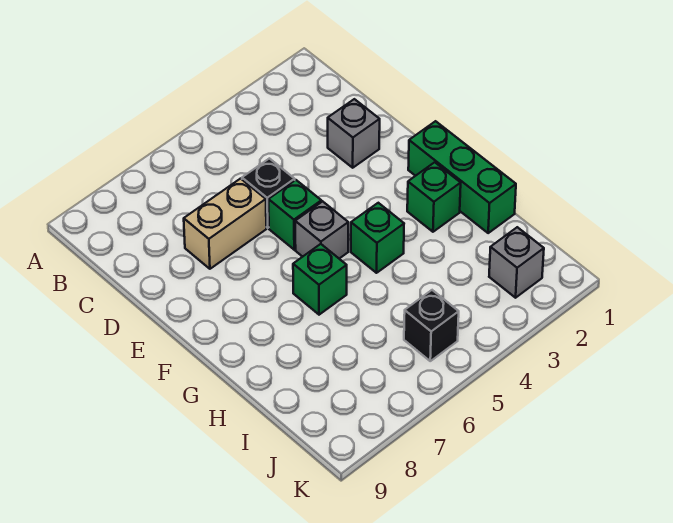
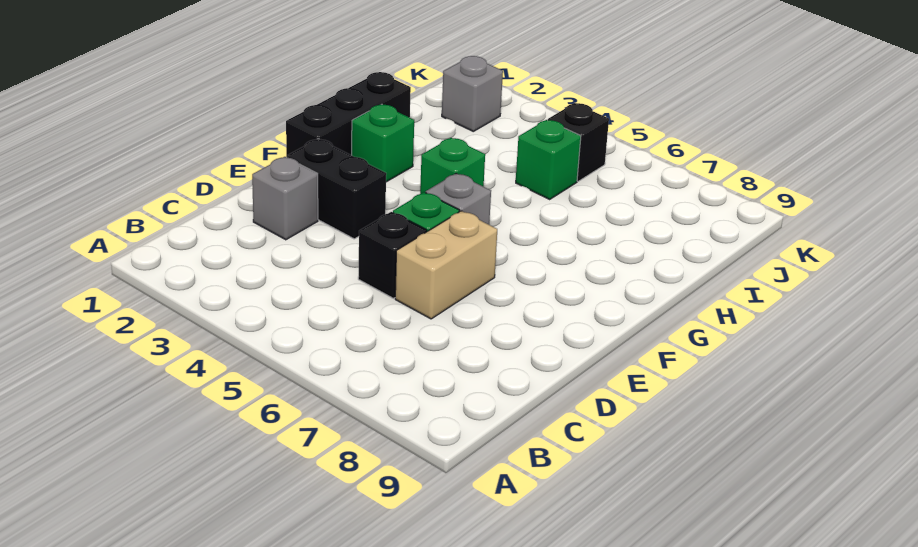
tan 1x2 brick [184,179,266,269] -> tan 1x2 brick turned to [395,211,497,319]
none -> black 1x2 brick [286,139,386,239]
green 1x3 brick [408,121,516,233] -> black 1x3 brick [286,72,411,156]
green 1x1 brick [293,244,347,315] -> green 1x1 brick moved to [516,120,581,199]

